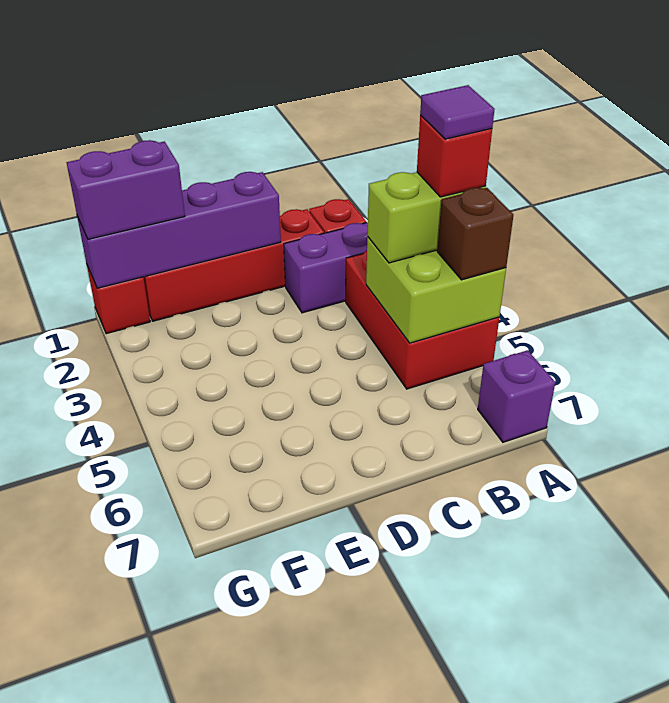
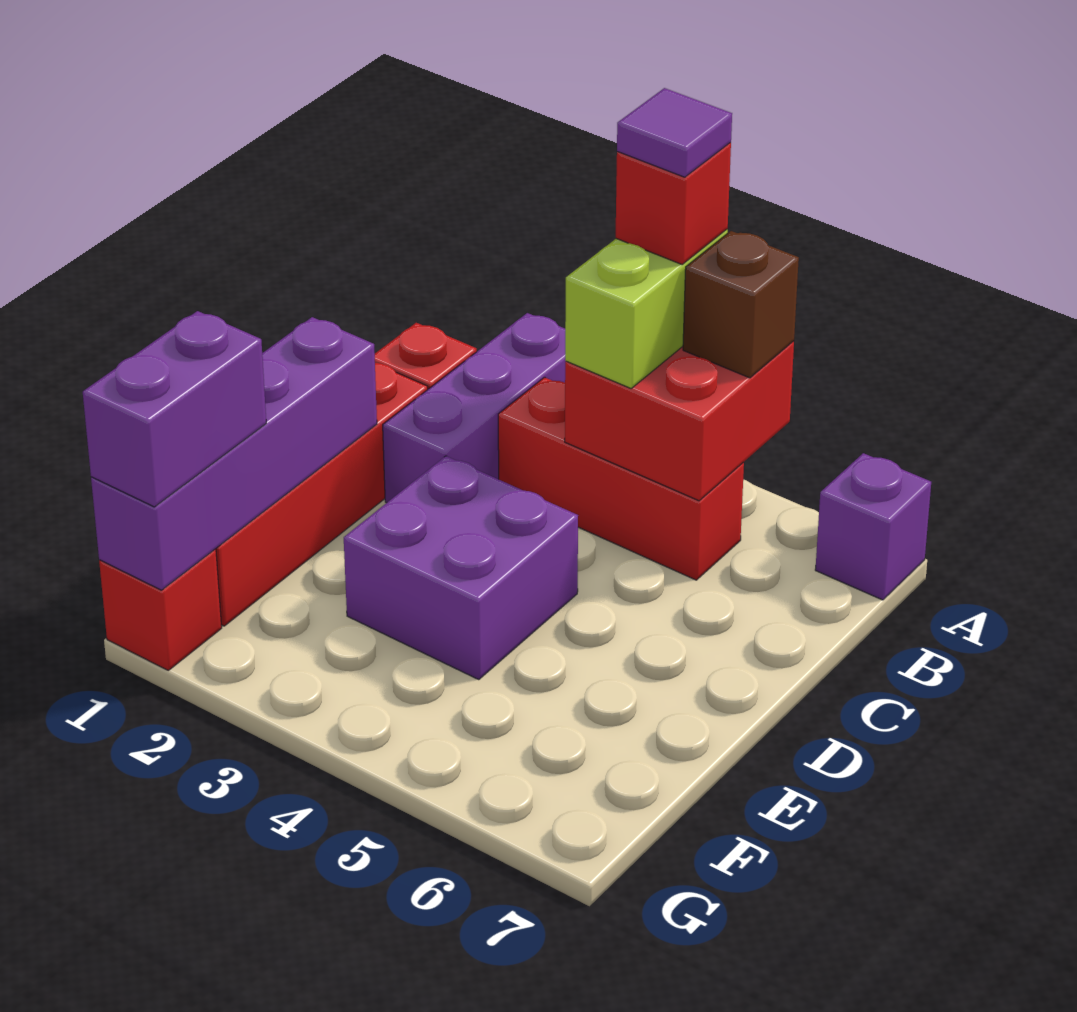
red 2x3 brick [346,251,499,389] -> red 1x3 brick [498,377,744,580]
lime 2x2 brick [366,236,506,343] -> red 2x2 brick [565,341,794,501]
none -> purple 2x2 brick [344,456,578,680]

